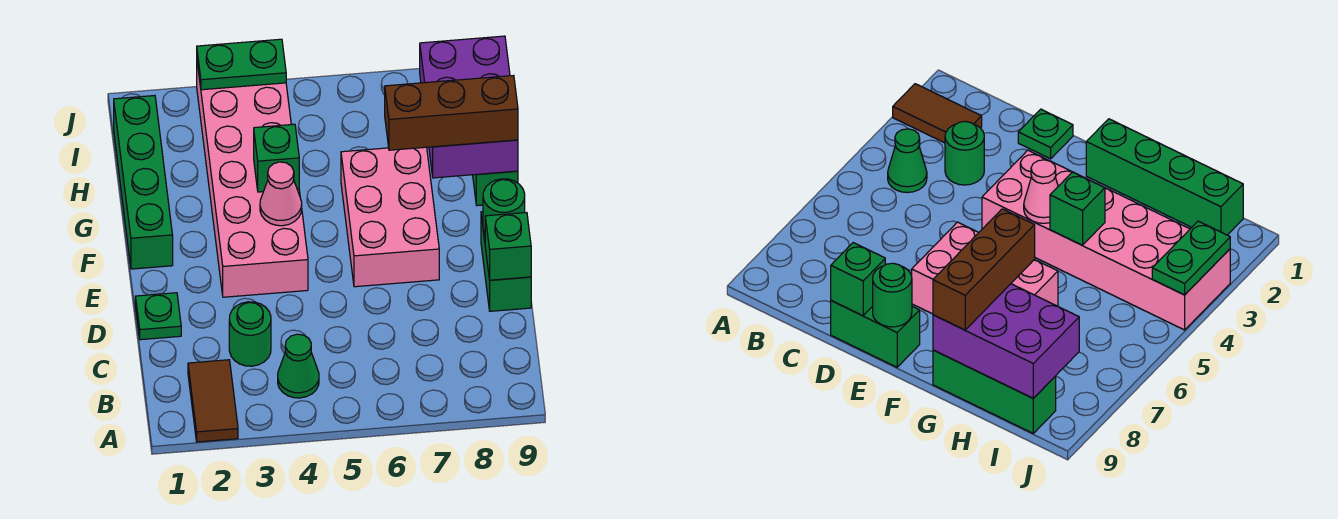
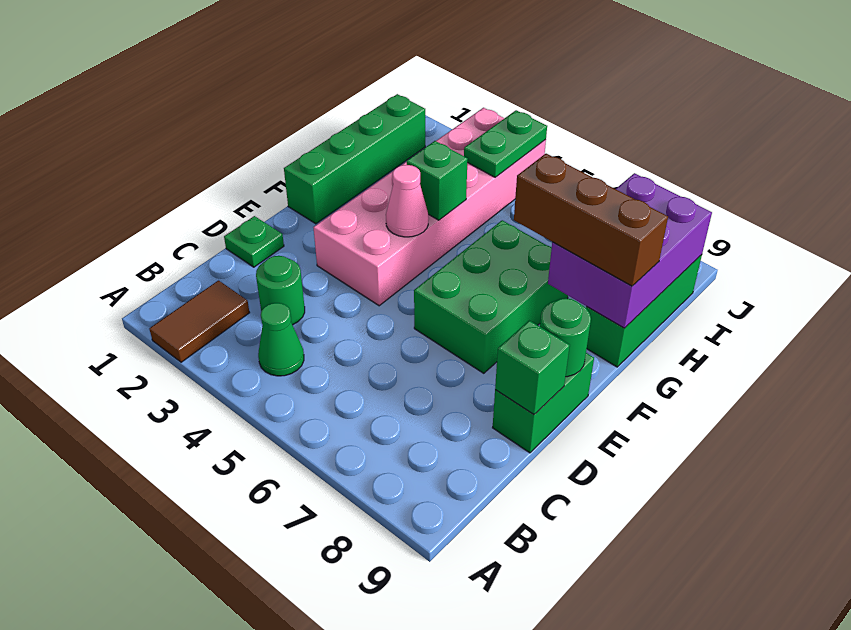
pink 2x3 brick [341,147,439,287] -> green 2x3 brick [414,220,568,373]
green 1x2 plate [197,39,286,90] -> green 1x2 plate turned to [464,110,547,177]

